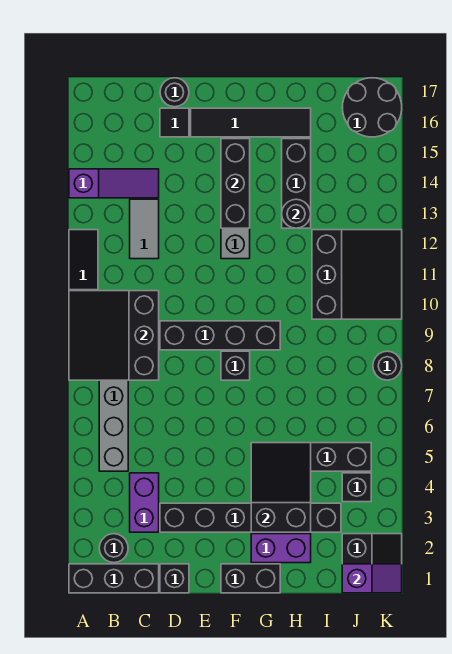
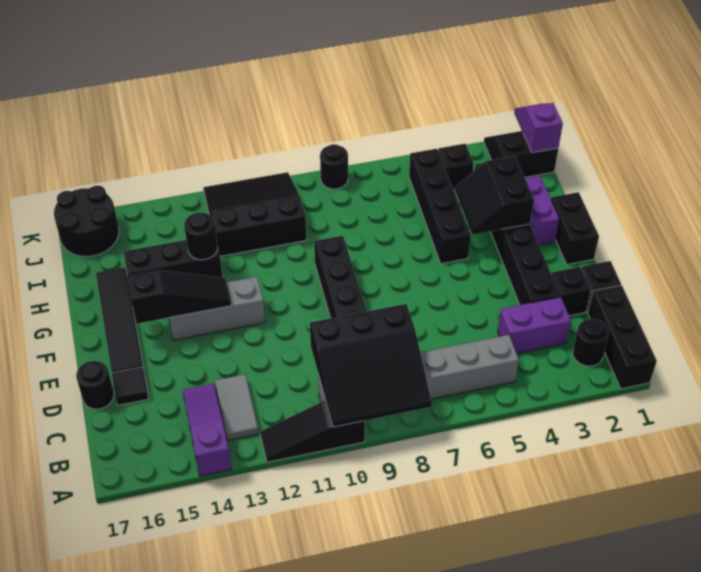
grey 1x2 tile [130,199,159,259] -> grey 1x2 tile turned to [215,374,259,441]
black 1x1 brick [221,351,250,380] -> black 1x1 brick moved to [552,267,591,316]
black 1x3 brick [221,139,250,228] -> black 1x3 slope [127,270,231,324]
black 2x3 slope [251,443,311,532] -> black 2x2 slope [455,156,534,235]

